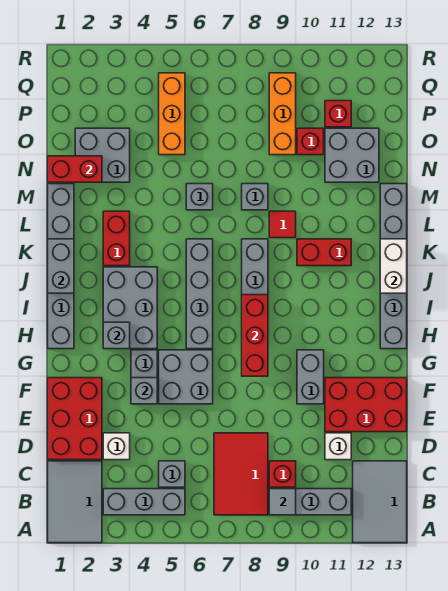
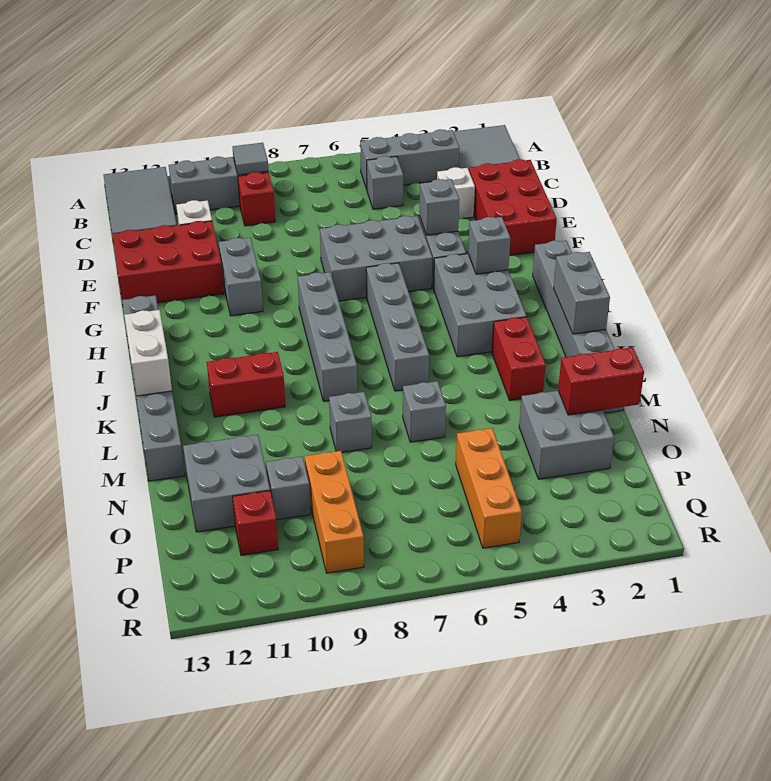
red 2x3 tile [214,433,268,515] -> none
grey 2x2 brick [159,350,213,404] -> grey 2x3 brick [320,216,432,301]
red 1x3 brick [242,295,268,376] -> none
red 1x1 tile [269,211,296,238] -> none
red 1x1 brick [297,128,324,155] -> grey 1x1 brick [266,456,311,520]

